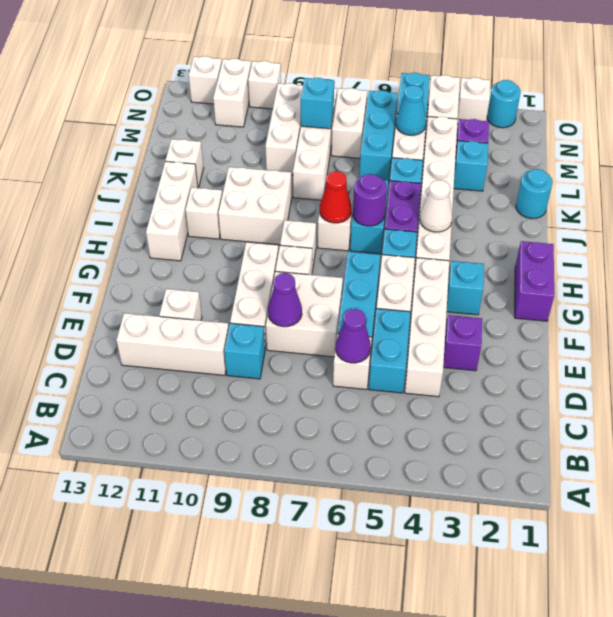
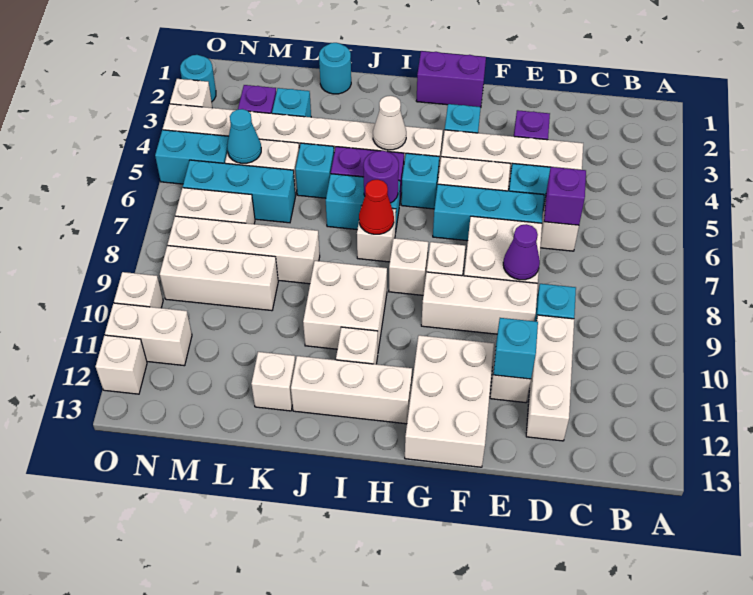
purple 1x1 cone [335,309,371,363] -> purple 1x1 brick [544,167,586,225]
none -> white 2x3 brick [405,335,494,467]
cyan 1x1 brick [301,78,334,129] -> cyan 1x1 brick moved to [493,318,538,379]

